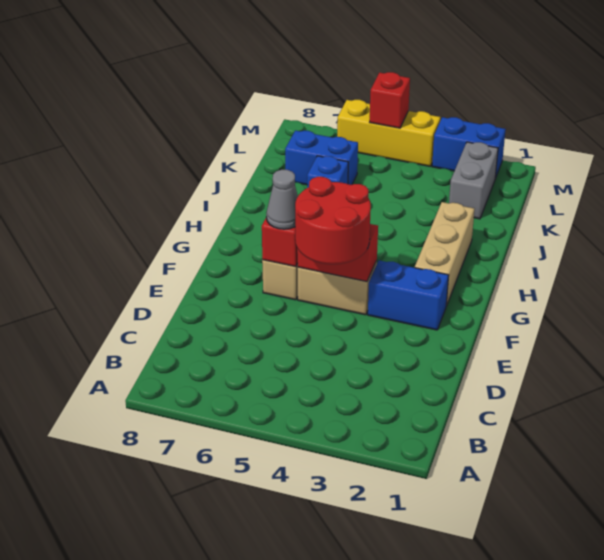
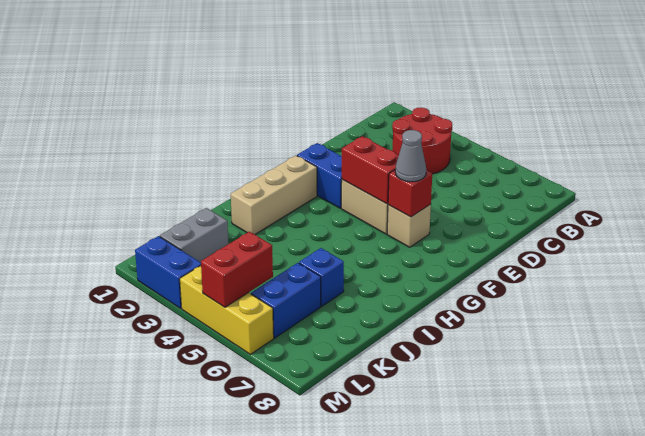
red 2x2 round brick [295,177,371,264] -> red 2x2 round brick moved to [392,108,452,174]
blue 1x2 brick [285,131,358,185] -> blue 1x2 brick turned to [251,263,321,338]
red 1x1 brick [370,72,410,128] -> red 1x2 brick [201,232,273,307]

